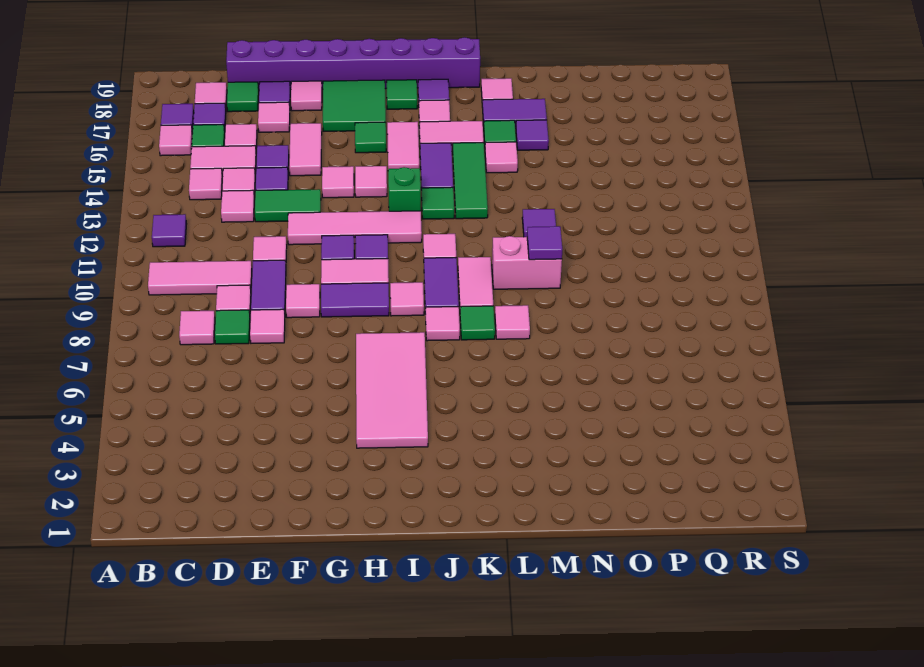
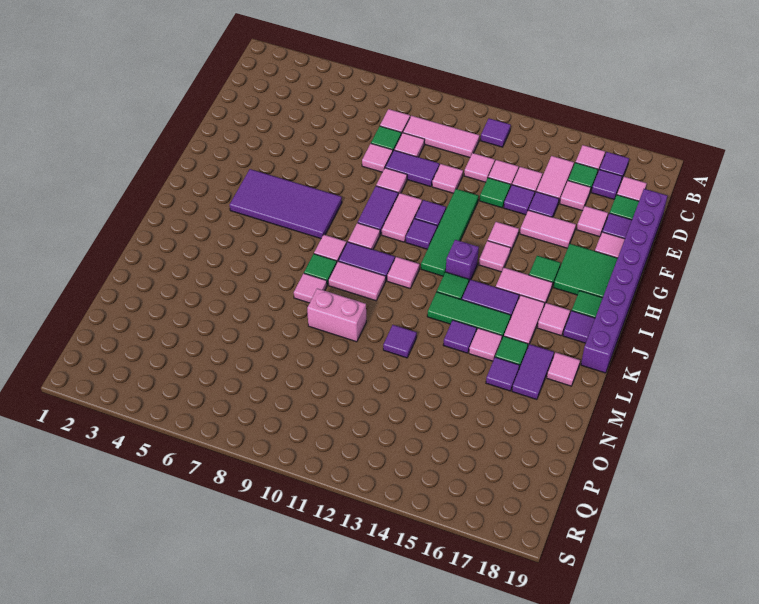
pink 1x3 tile [148,261,252,295] -> pink 1x3 tile turned to [403,116,479,158]
pink 1x1 tile [189,168,222,200] -> pink 1x1 tile moved to [464,153,495,182]
green 1x2 tile [255,189,321,222] -> green 1x1 tile [480,178,511,208]
pink 1x4 tile [288,211,422,245] -> green 1x4 tile [421,189,478,276]
pink 2x4 tile [356,332,428,448] -> purple 2x4 tile [230,169,342,239]
green 1x1 brick [388,167,421,211] -> purple 1x1 brick [446,240,479,281]
pink 1x2 brick [492,236,562,289] -> pink 1x2 brick turned to [307,288,366,342]
purple 1x1 tile [527,226,562,260] -> purple 1x1 tile moved to [443,320,477,353]

